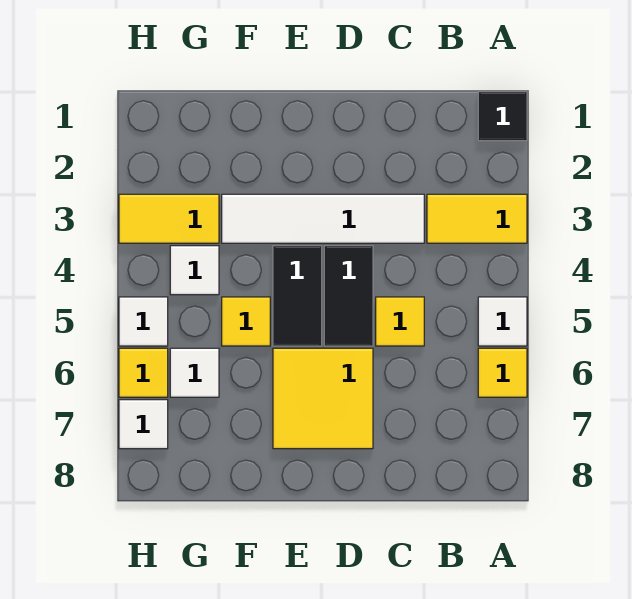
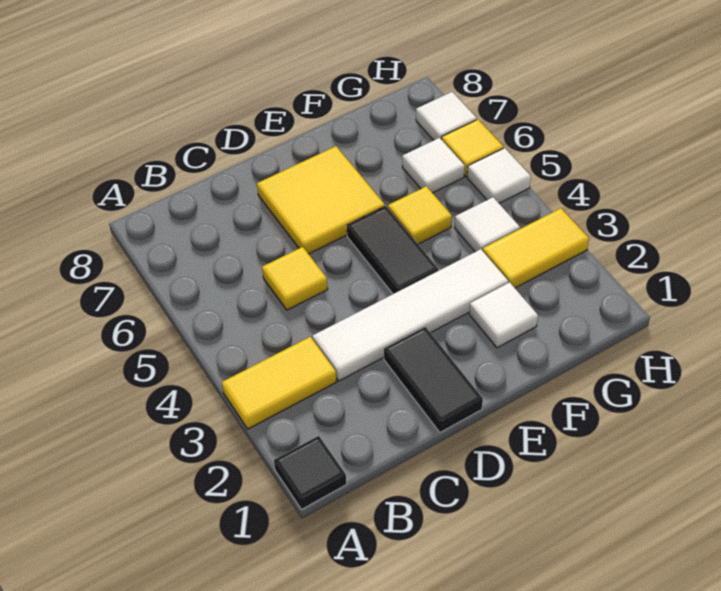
white 1x1 tile [478,297,527,346] -> white 1x1 tile moved to [469,282,538,348]
yellow 1x1 tile [478,348,527,397] -> none
black 1x2 tile [324,246,373,346] -> black 1x2 tile moved to [384,327,483,432]

